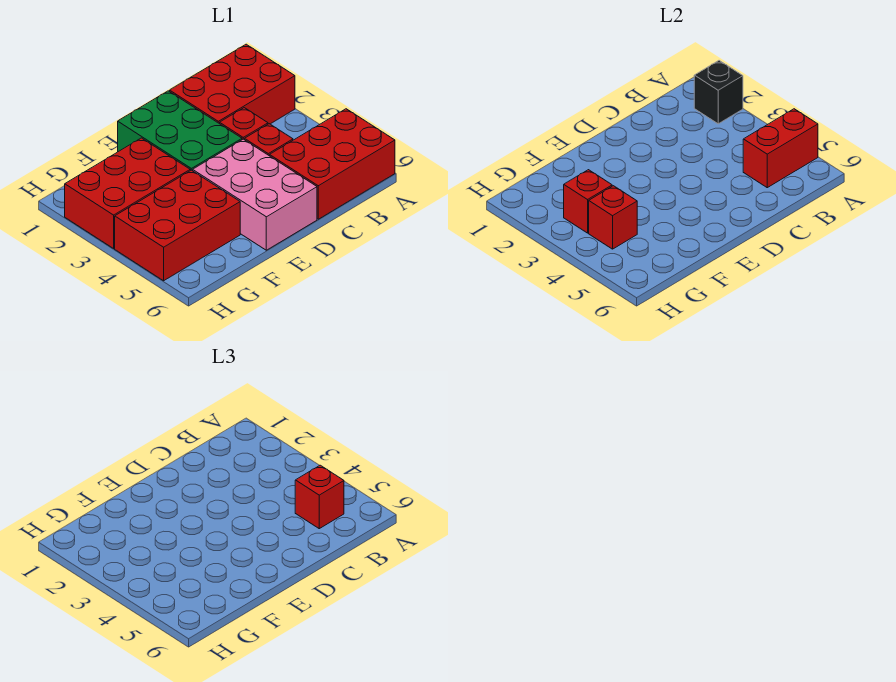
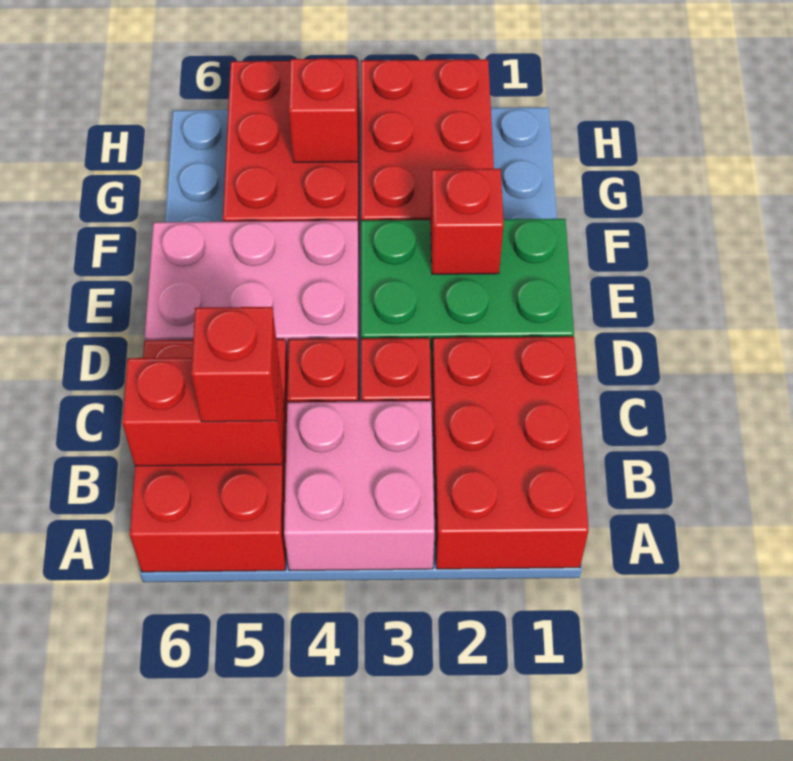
black 1x1 brick [694,61,743,124] -> none
none -> pink 2x2 brick [284,401,435,571]
red 1x2 brick [743,109,818,188] -> red 1x2 brick turned to [122,358,284,466]
red 1x1 brick [564,170,612,233] -> red 1x1 brick moved to [430,169,504,274]

